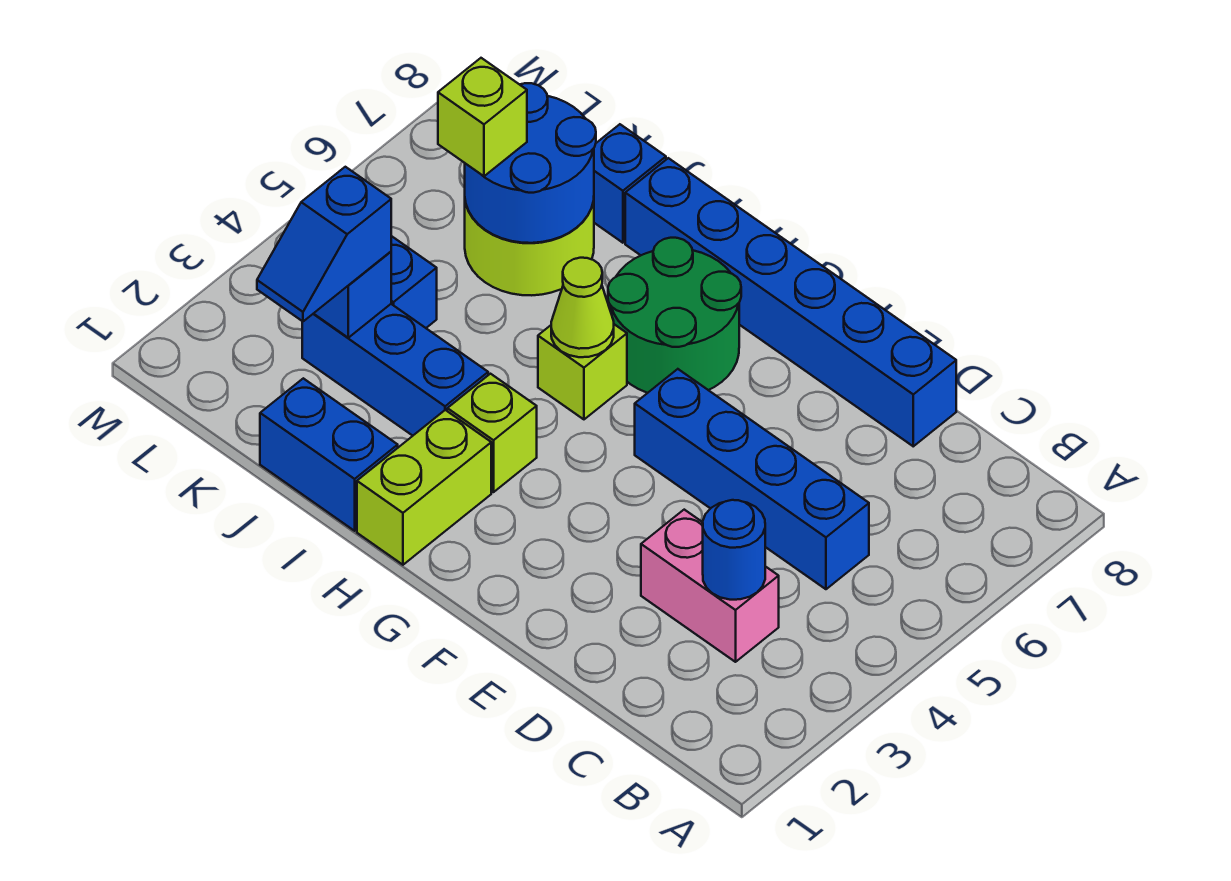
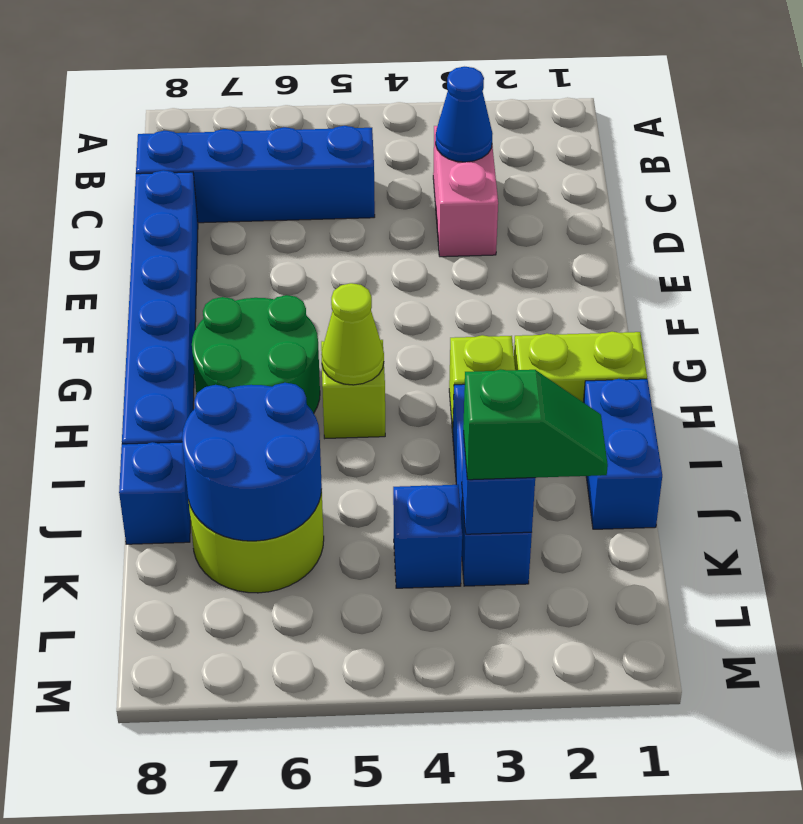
blue 1x1 round brick [703,500,765,600] -> blue 1x1 cone [436,67,493,162]
blue 1x4 brick [635,369,869,589] -> blue 1x4 brick turned to [136,126,375,223]
blue 1x2 slope [257,167,391,321] -> green 1x2 slope [463,369,608,480]
lime 1x1 brick [438,58,527,176] -> none

